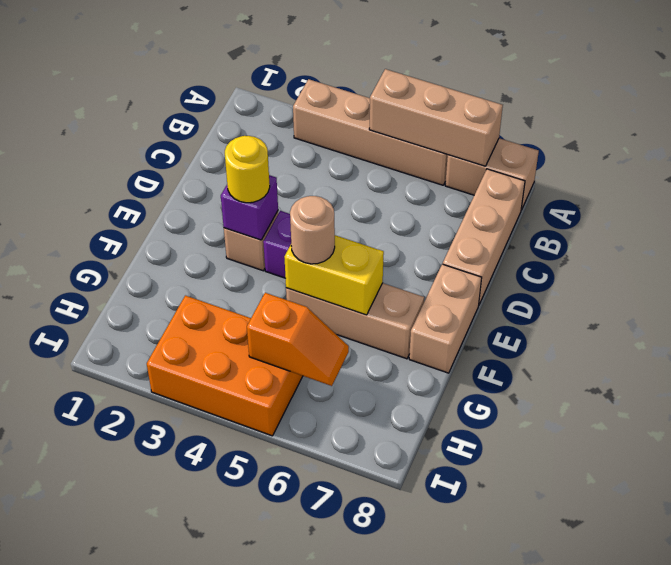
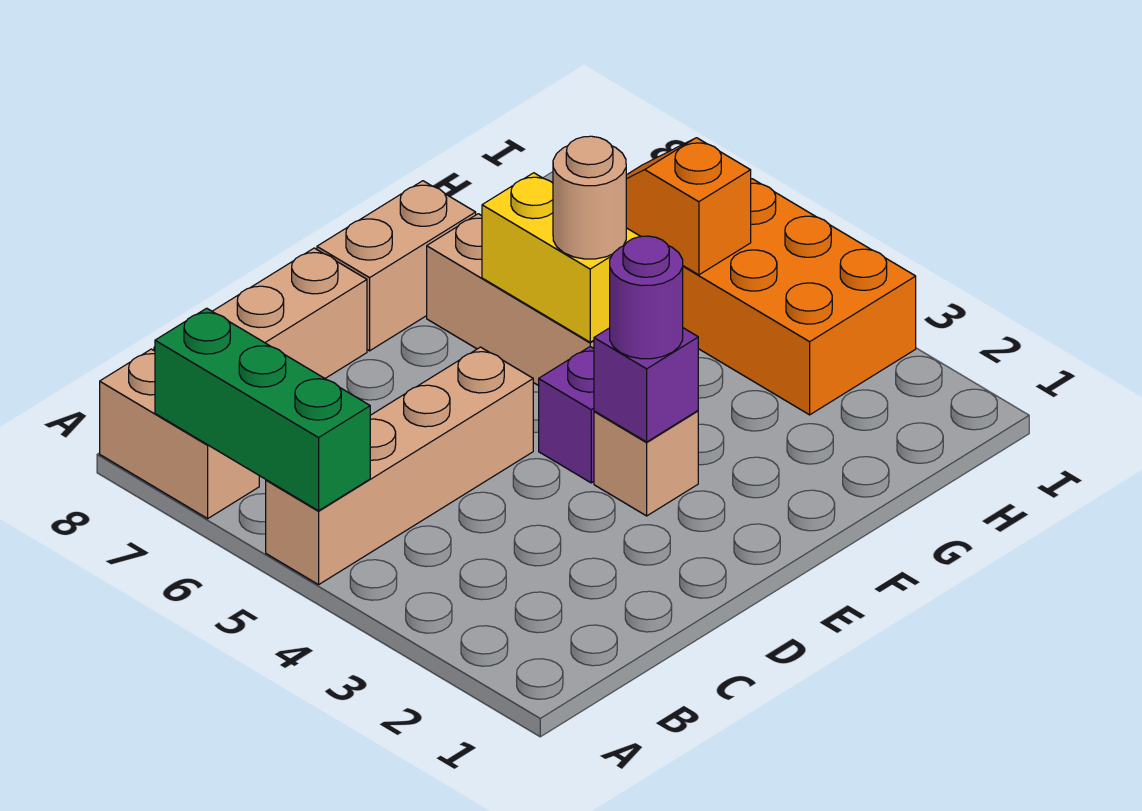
tan 1x4 brick [293,79,448,185] -> tan 1x4 brick turned to [266,347,533,585]
tan 1x3 brick [369,69,503,166] -> green 1x3 brick [155,308,370,511]
yellow 1x1 round brick [225,136,270,203] -> purple 1x1 round brick [610,236,683,359]

